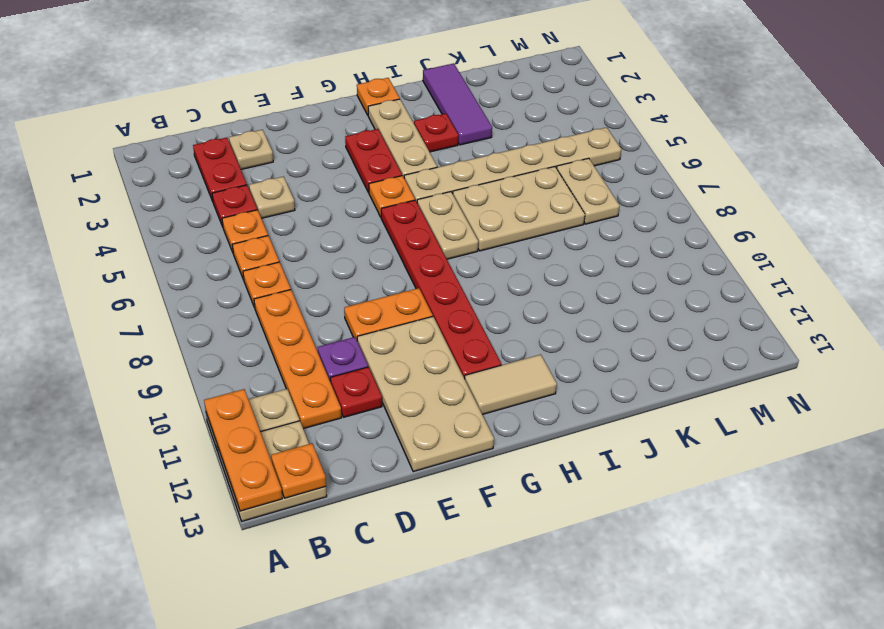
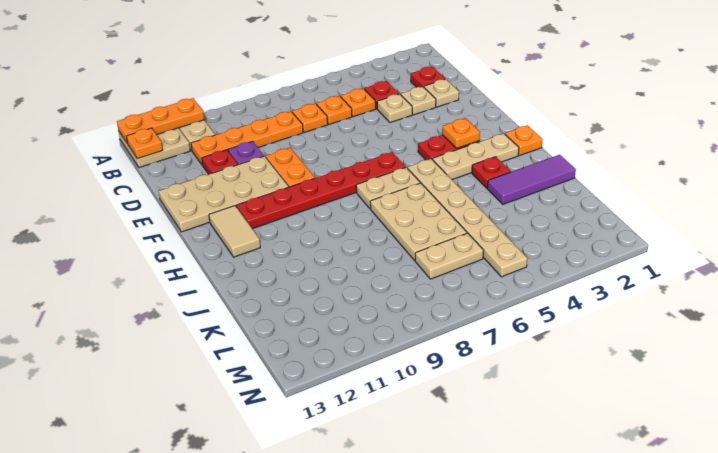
red 1x2 plate [193,138,247,201] -> red 1x1 plate [411,67,445,87]
none -> tan 1x1 plate [401,87,436,115]
orange 1x1 plate [369,176,415,217] -> orange 1x1 plate moved to [442,118,480,149]

